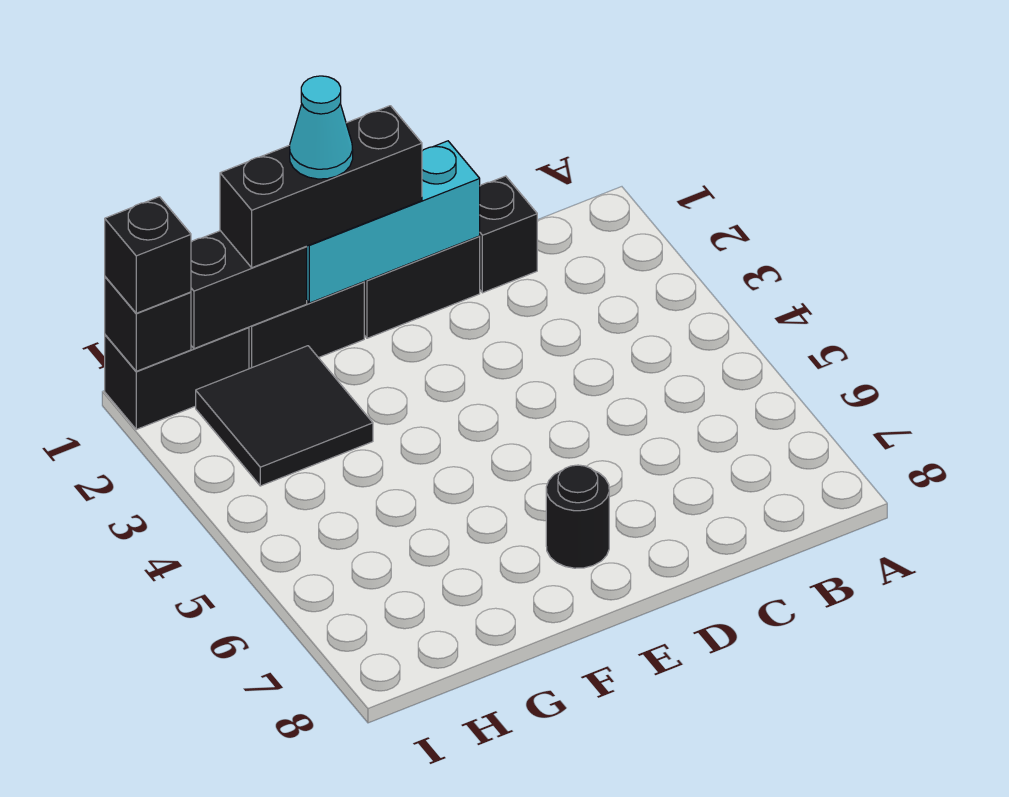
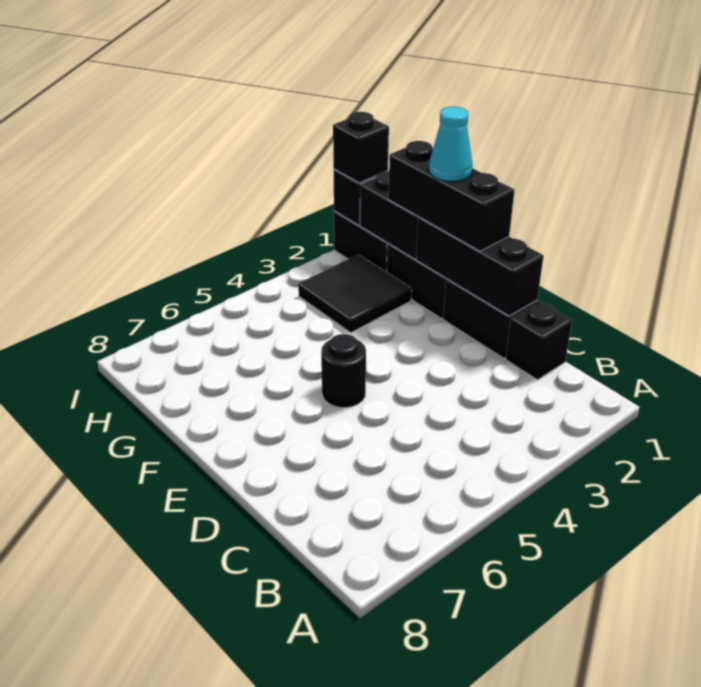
cyan 1x3 brick [306,141,480,303] -> black 1x3 brick [416,217,544,316]
black 1x1 round brick [546,465,609,568] -> black 1x1 round brick moved to [321,334,366,408]

